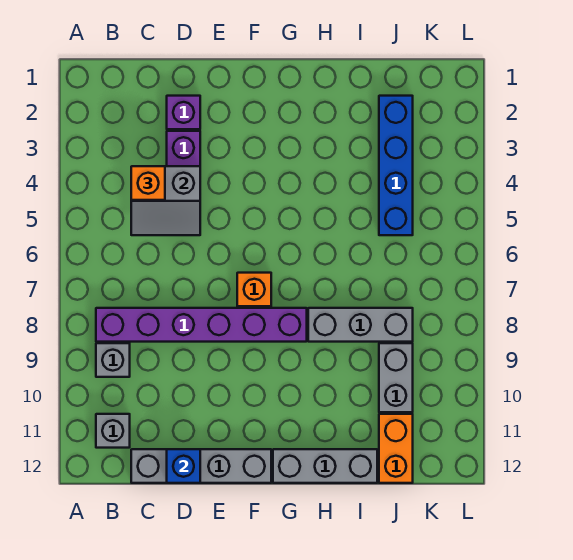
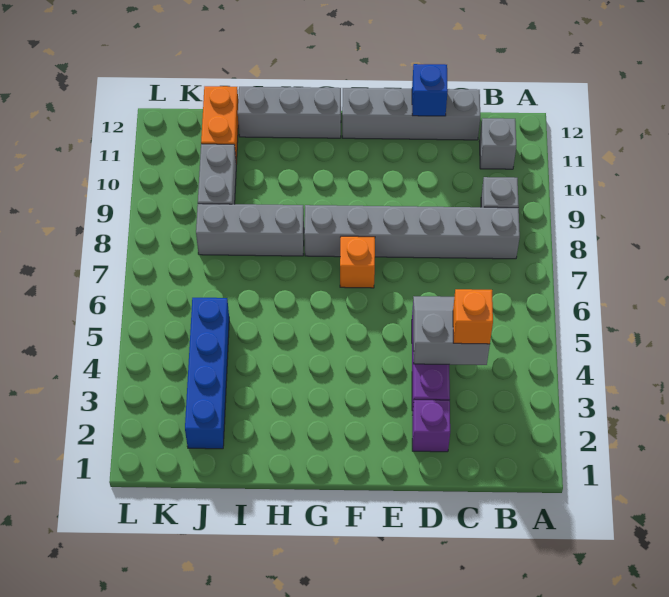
purple 1x6 brick [96,308,307,342] -> grey 1x6 brick [304,205,520,259]

